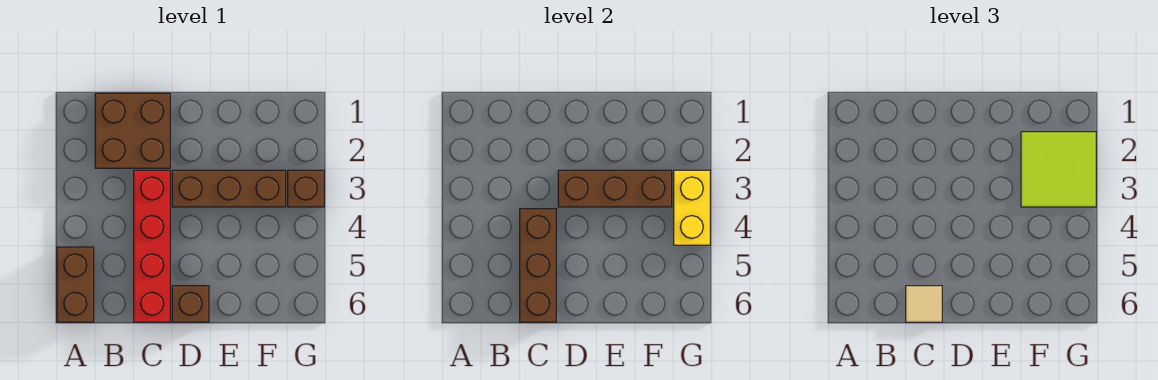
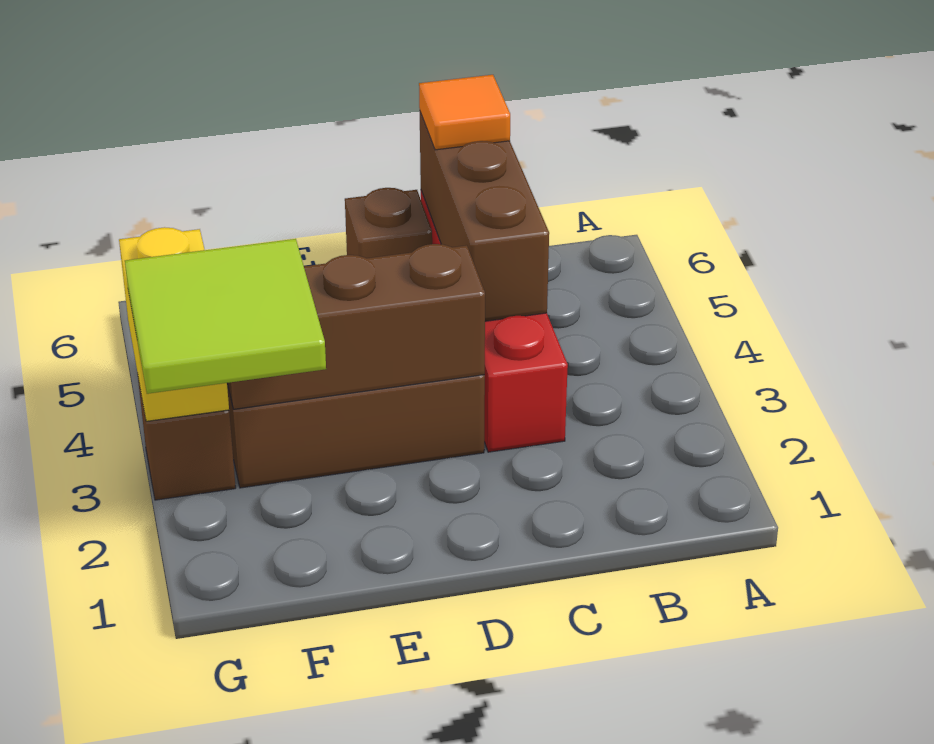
brown 1x2 brick [57,247,94,322] -> none
brown 2x2 brick [95,93,170,168] -> none
tan 1x1 tile [906,286,942,322] -> orange 1x1 tile [419,75,510,150]

